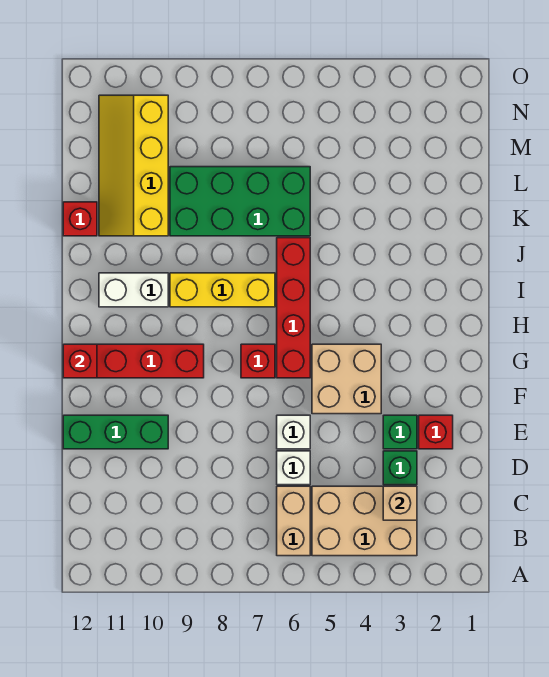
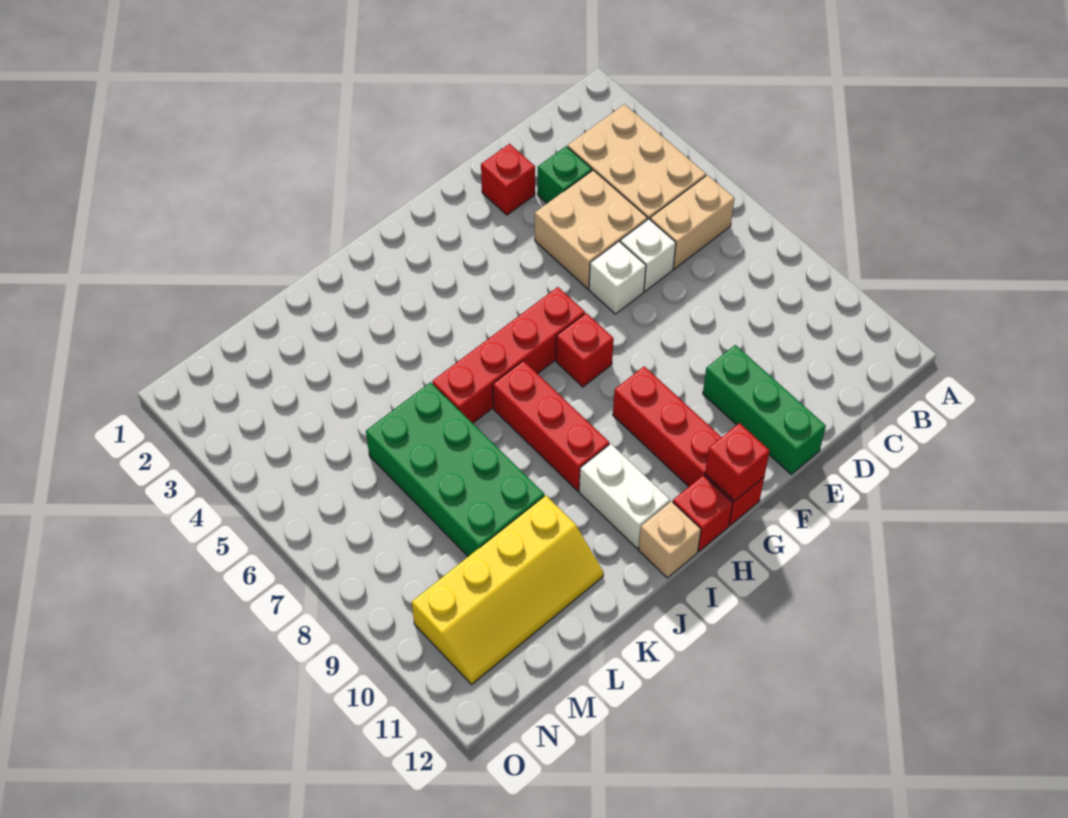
tan 1x1 brick [383,486,417,520] -> tan 1x1 brick moved to [638,501,701,578]
green 1x1 brick [383,415,417,449] -> none
tan 2x2 brick [312,344,381,414] -> tan 2x2 brick moved to [535,170,647,289]
yellow 1x3 brick [170,273,275,307] -> red 1x3 brick [493,361,609,491]
red 1x1 brick [63,202,97,236] -> red 1x1 brick moved to [673,475,733,551]

